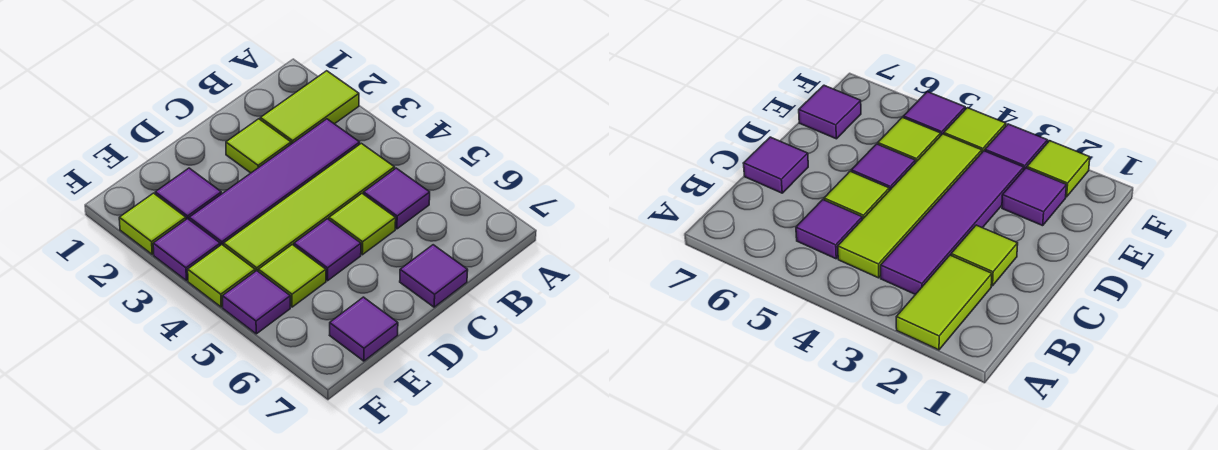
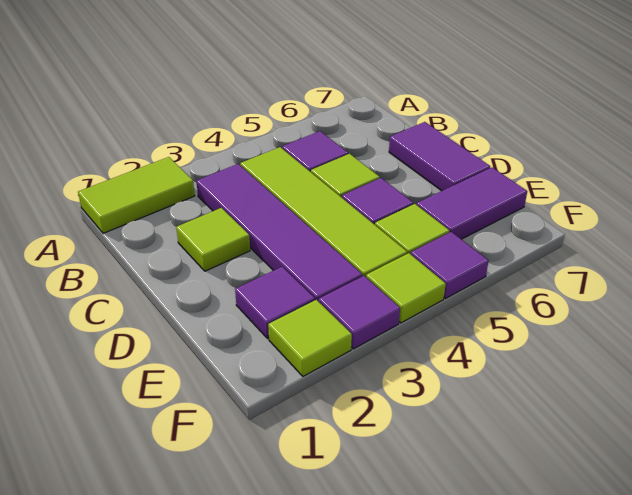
lime 1x2 tile [260,71,359,144] -> lime 1x2 tile turned to [78,157,195,233]
purple 1x1 tile [400,245,468,307] -> purple 1x2 tile [389,122,490,191]
purple 1x1 tile [330,297,398,361] -> purple 1x2 tile [417,167,527,239]

